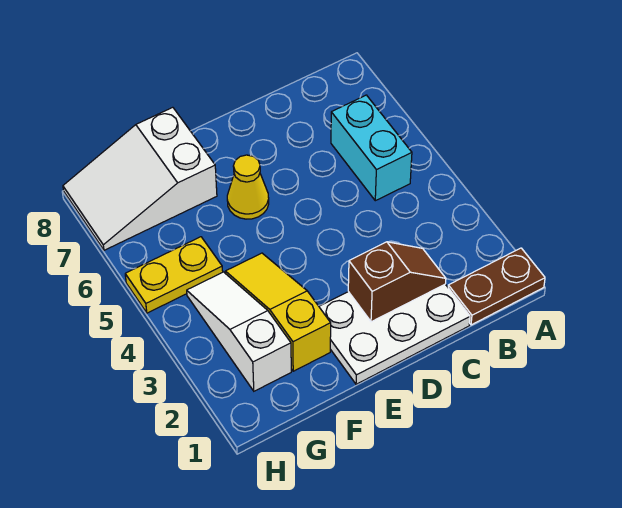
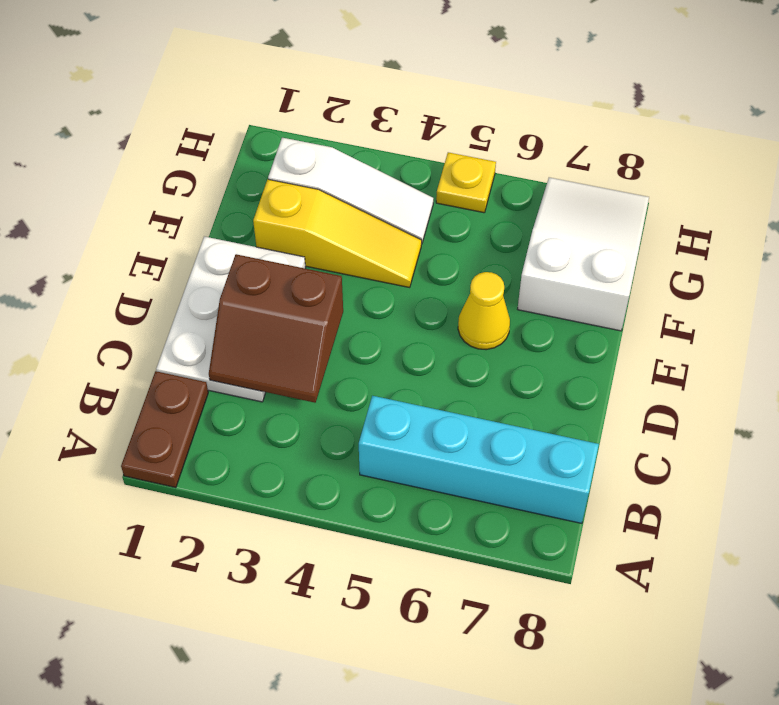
cyan 1x2 brick [331,95,412,201] -> cyan 1x4 brick [359,396,599,523]
brown 1x2 slope [348,242,446,322] -> brown 2x2 slope [209,254,343,403]
yellow 1x2 plate [125,237,223,313] -> yellow 1x1 plate [436,152,496,213]

